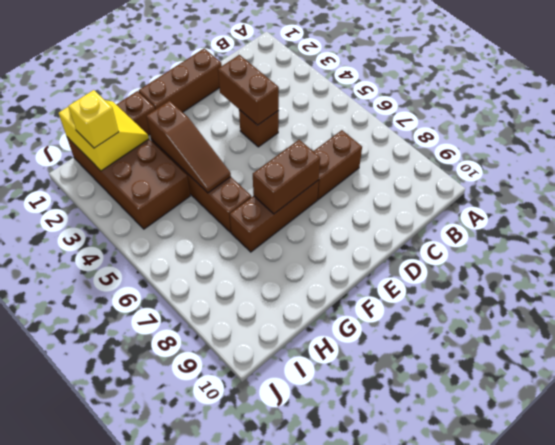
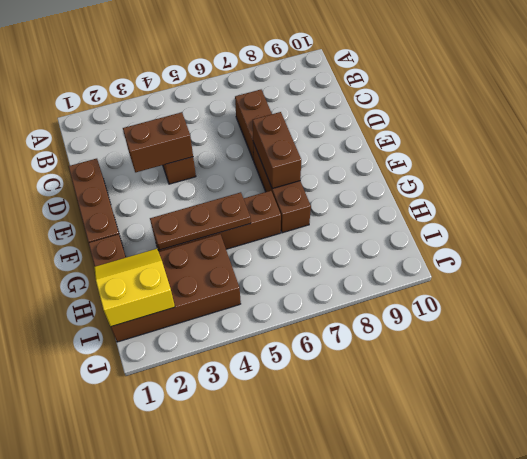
brown 1x3 slope [146,101,231,193] -> brown 1x3 plate [150,192,251,250]
yellow 1x1 brick [68,90,119,148] -> none

